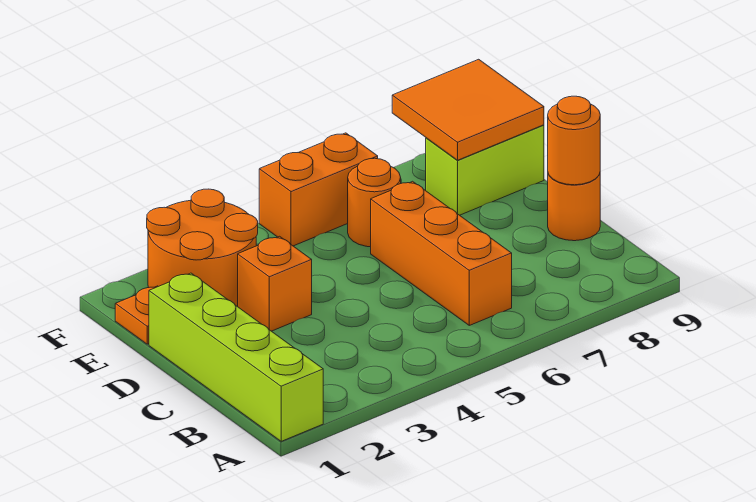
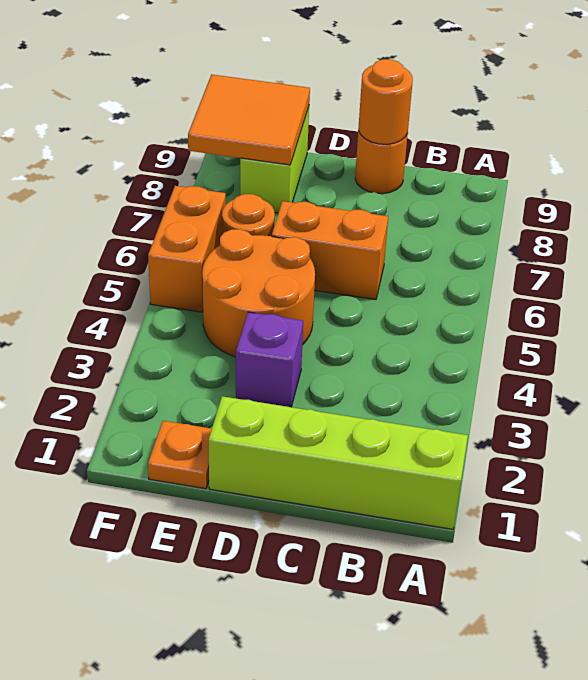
orange 1x3 brick [371,181,512,325] -> orange 1x2 brick [272,201,388,300]
orange 1x1 brick [238,236,312,331] -> purple 1x1 brick [236,312,303,407]
orange 2x2 round brick [147,189,258,307] -> orange 2x2 round brick moved to [202,229,315,357]

